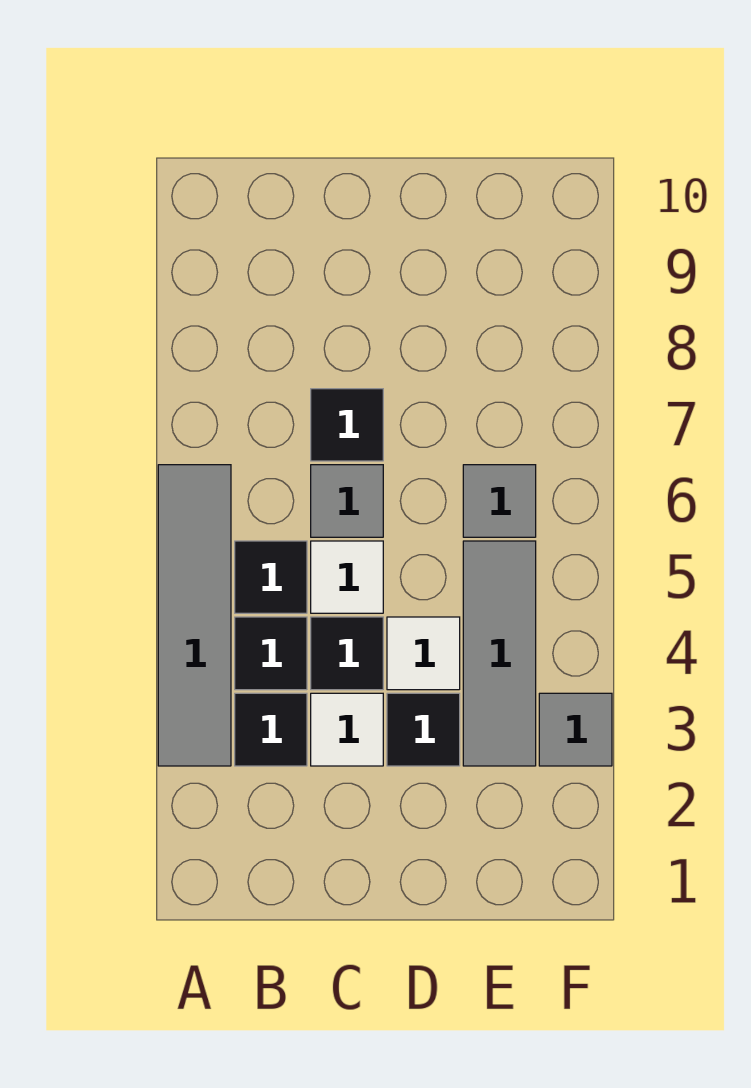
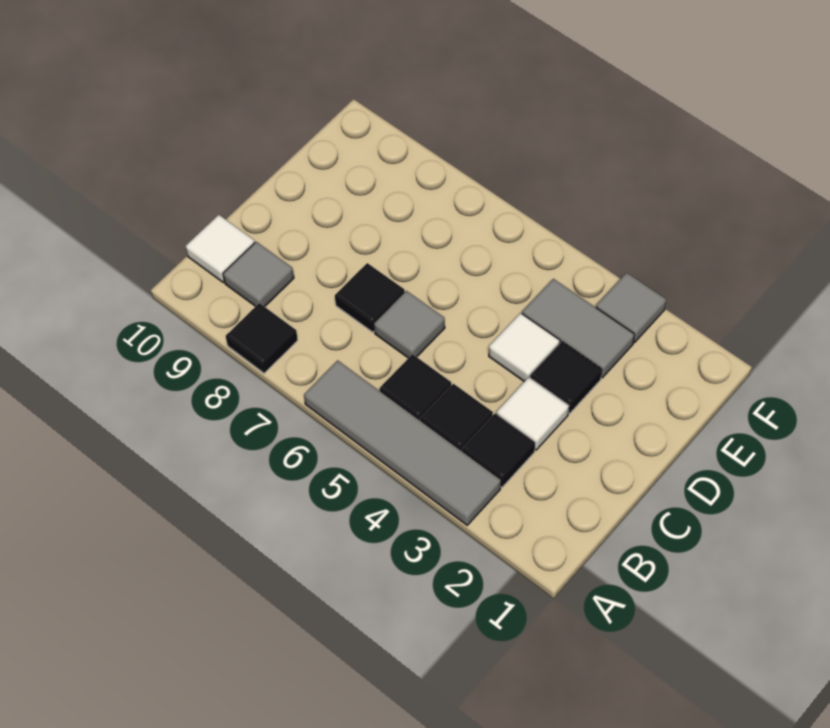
black 1x1 tile [311,617,383,690] -> black 1x1 tile moved to [226,303,298,373]
white 1x1 tile [311,541,383,613] -> white 1x1 tile moved to [186,215,255,282]
grey 1x3 tile [463,541,536,766] -> grey 1x2 tile [522,279,634,378]
grey 1x1 tile [463,465,536,537] -> grey 1x1 tile moved to [223,242,294,307]

